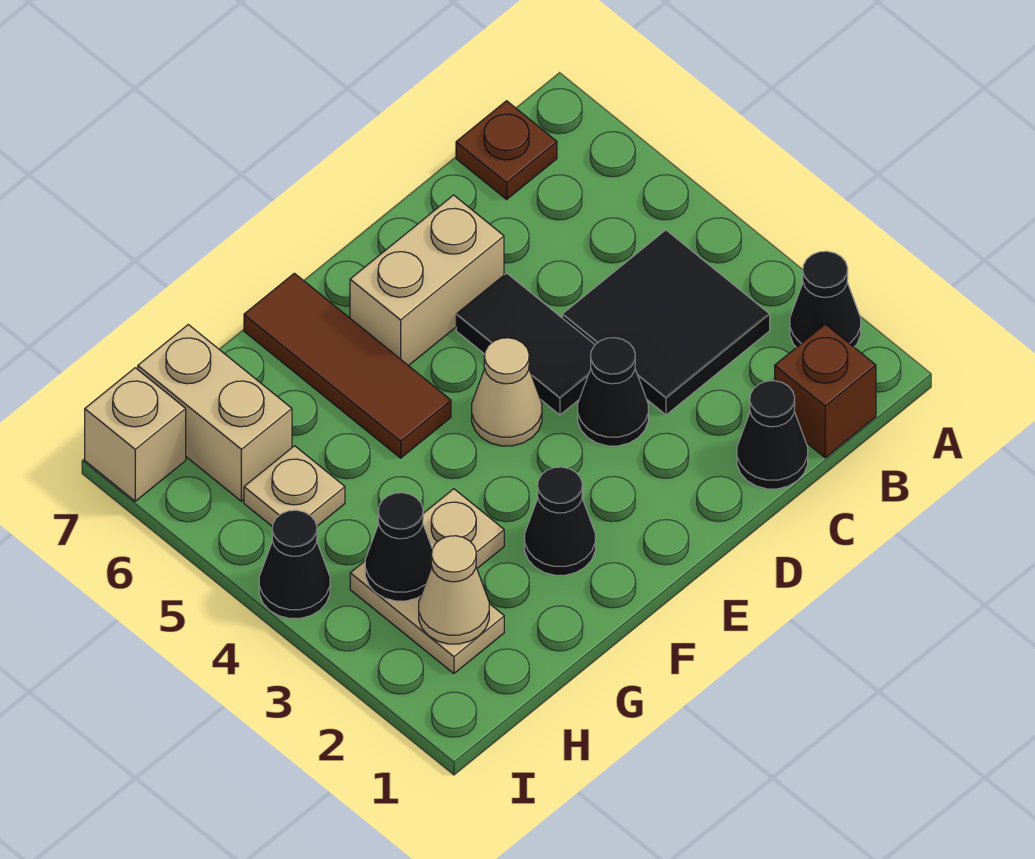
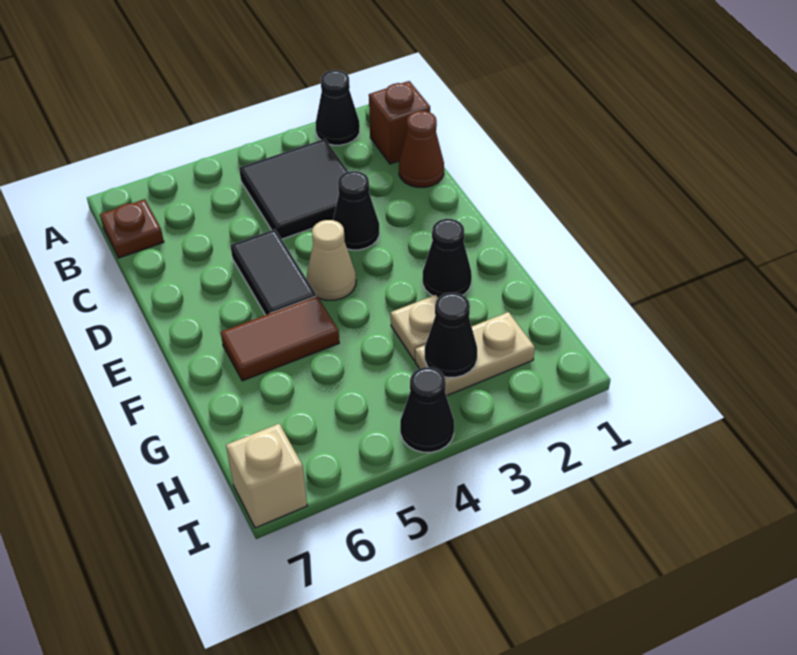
black 1x1 cone [737,381,808,489] -> brown 1x1 cone [399,111,444,187]
black 1x2 tile [456,273,595,415] -> black 1x2 tile turned to [230,229,316,315]
tan 1x2 brick [350,195,504,366] -> none
brown 1x3 tile [244,273,451,458] -> brown 1x2 tile [221,296,339,381]
tan 1x1 cone [419,536,489,644] -> none
tan 1x1 plate [244,446,345,527] -> none
tan 1x2 brick [138,325,292,501] -> none

